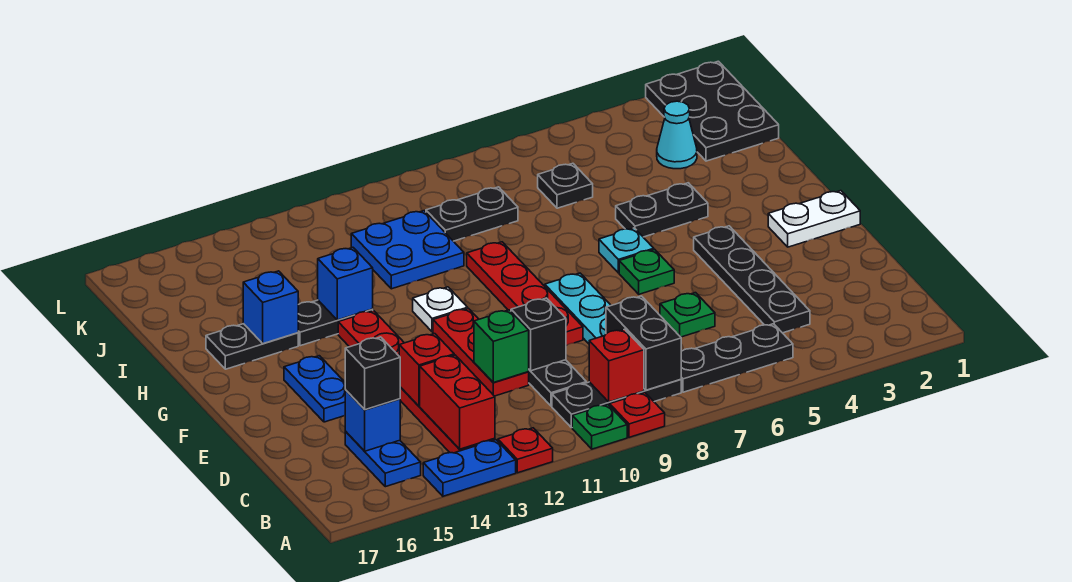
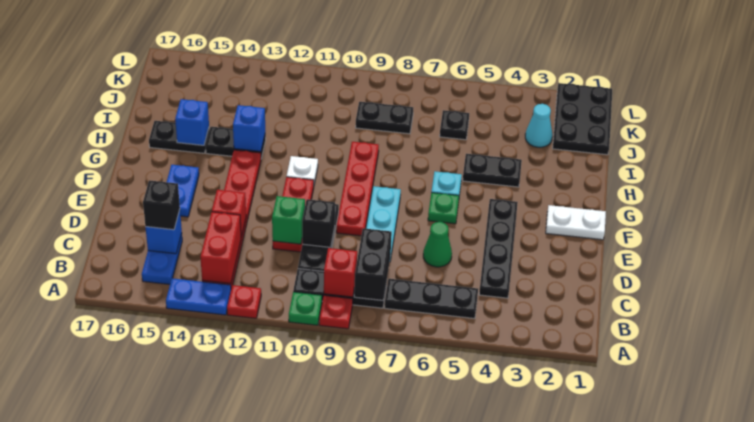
green 1x1 plate [660,293,715,337] -> green 1x1 cone [423,222,452,267]
blue 2x2 plate [351,211,464,289] -> none

